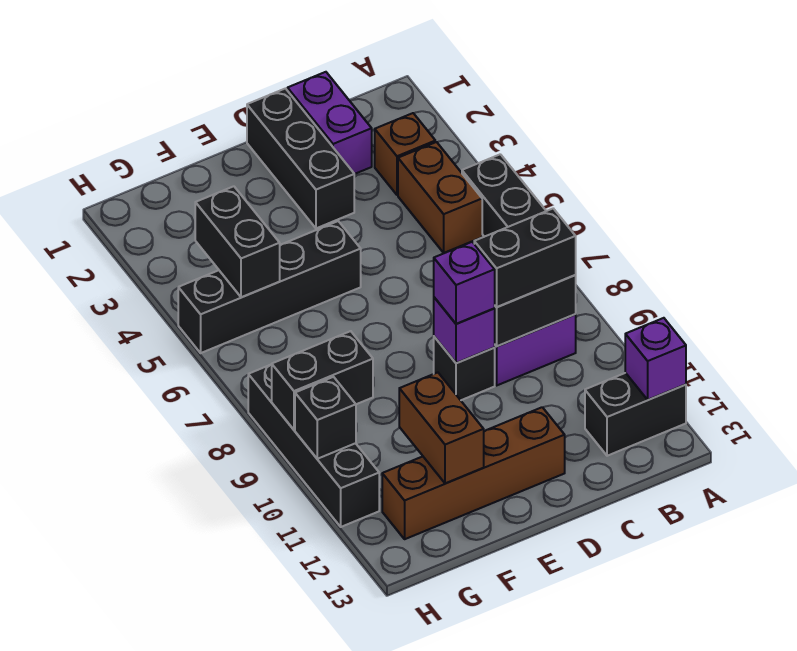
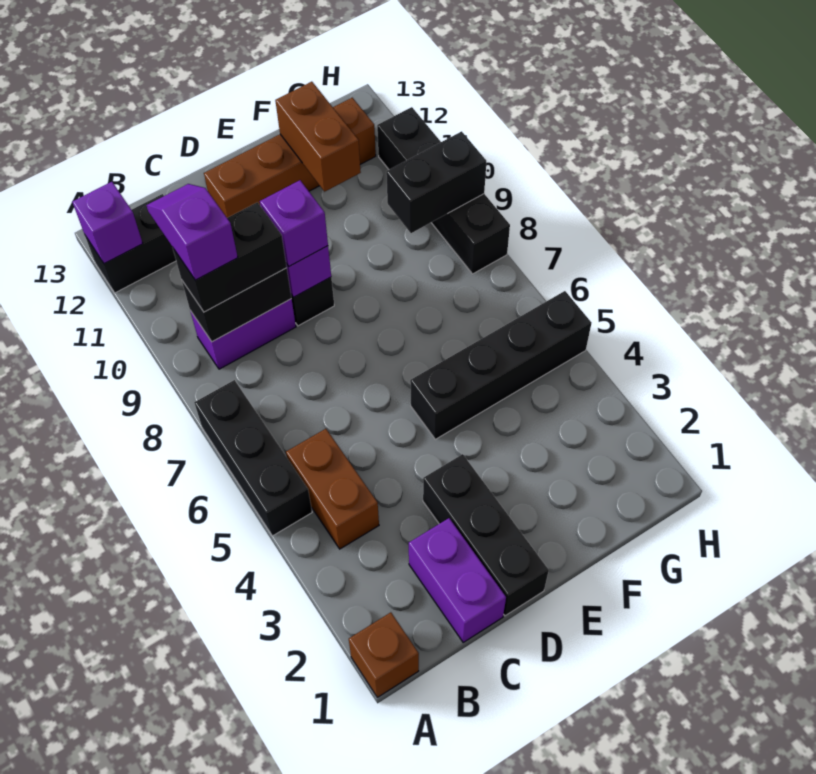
brown 1x1 brick [375,113,435,195] -> brown 1x1 brick moved to [349,612,419,697]
none -> purple 1x2 slope [146,184,238,280]
black 1x2 brick [195,186,280,297] -> none
black 1x1 brick [295,377,356,459] -> none

